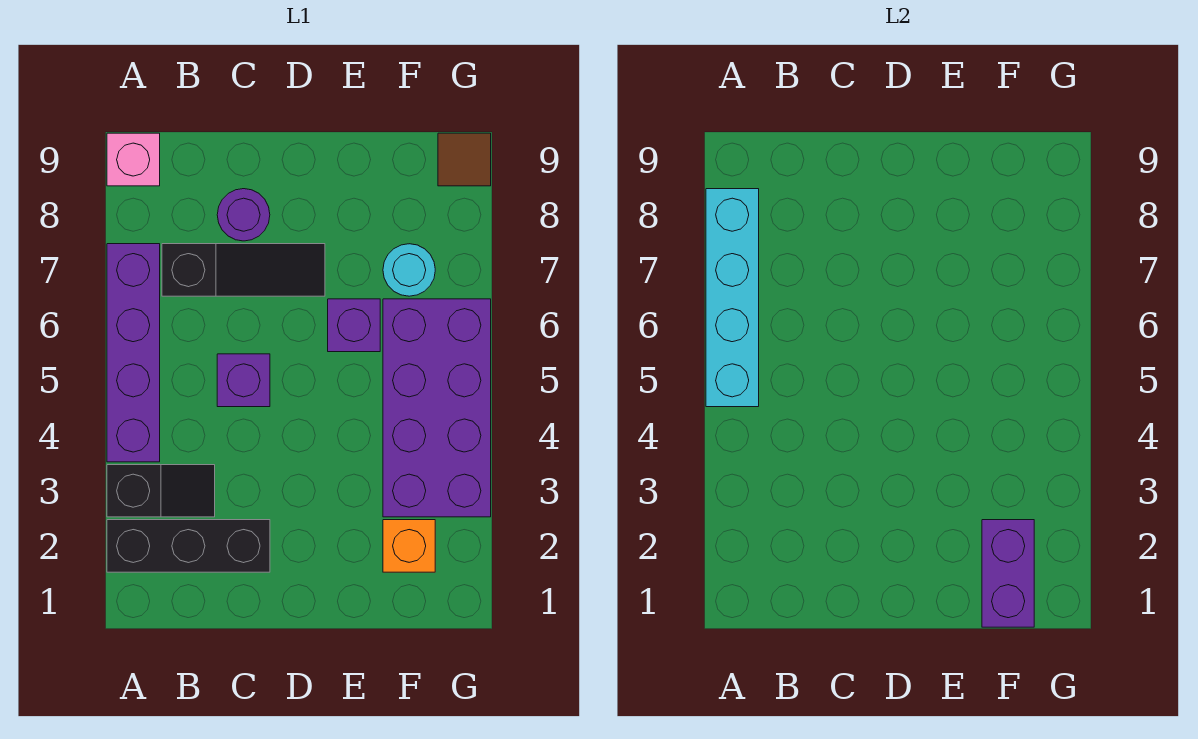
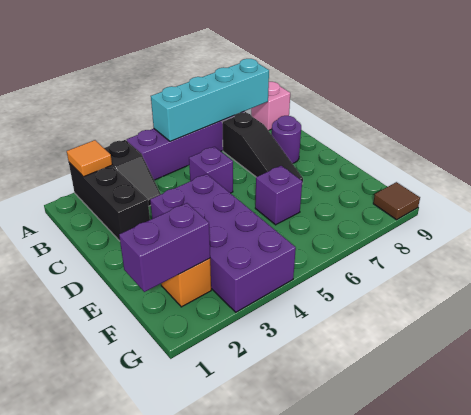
none -> orange 1x1 tile [67,140,112,177]
purple 2x4 brick [383,299,491,517] -> purple 2x4 brick turned to [150,174,296,312]
cyan 1x1 round brick [383,244,435,296] -> none

